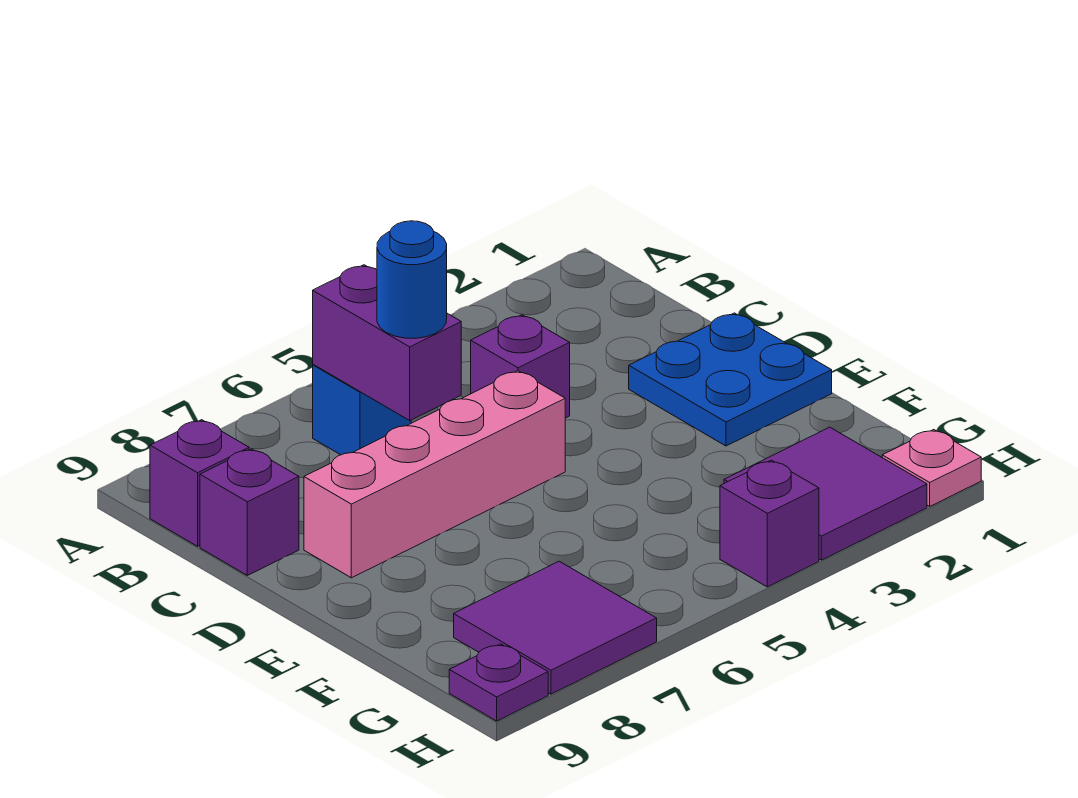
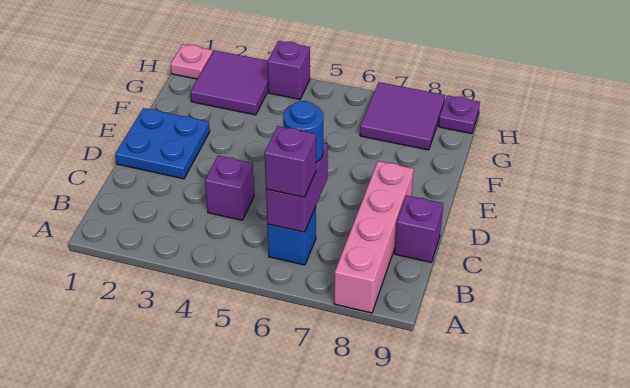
purple 1x1 brick [150,420,249,546] -> purple 1x1 brick moved to [265,126,316,197]
pink 1x4 brick [304,371,565,578] -> pink 1x4 brick turned to [334,161,414,313]

